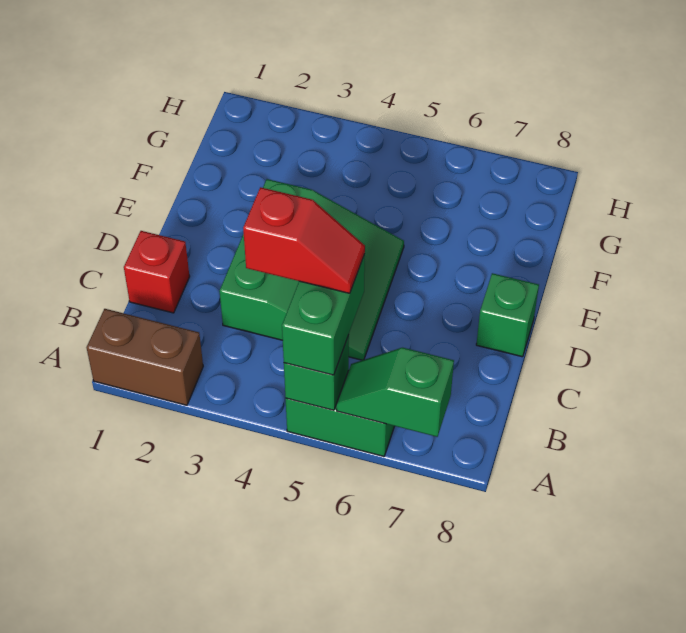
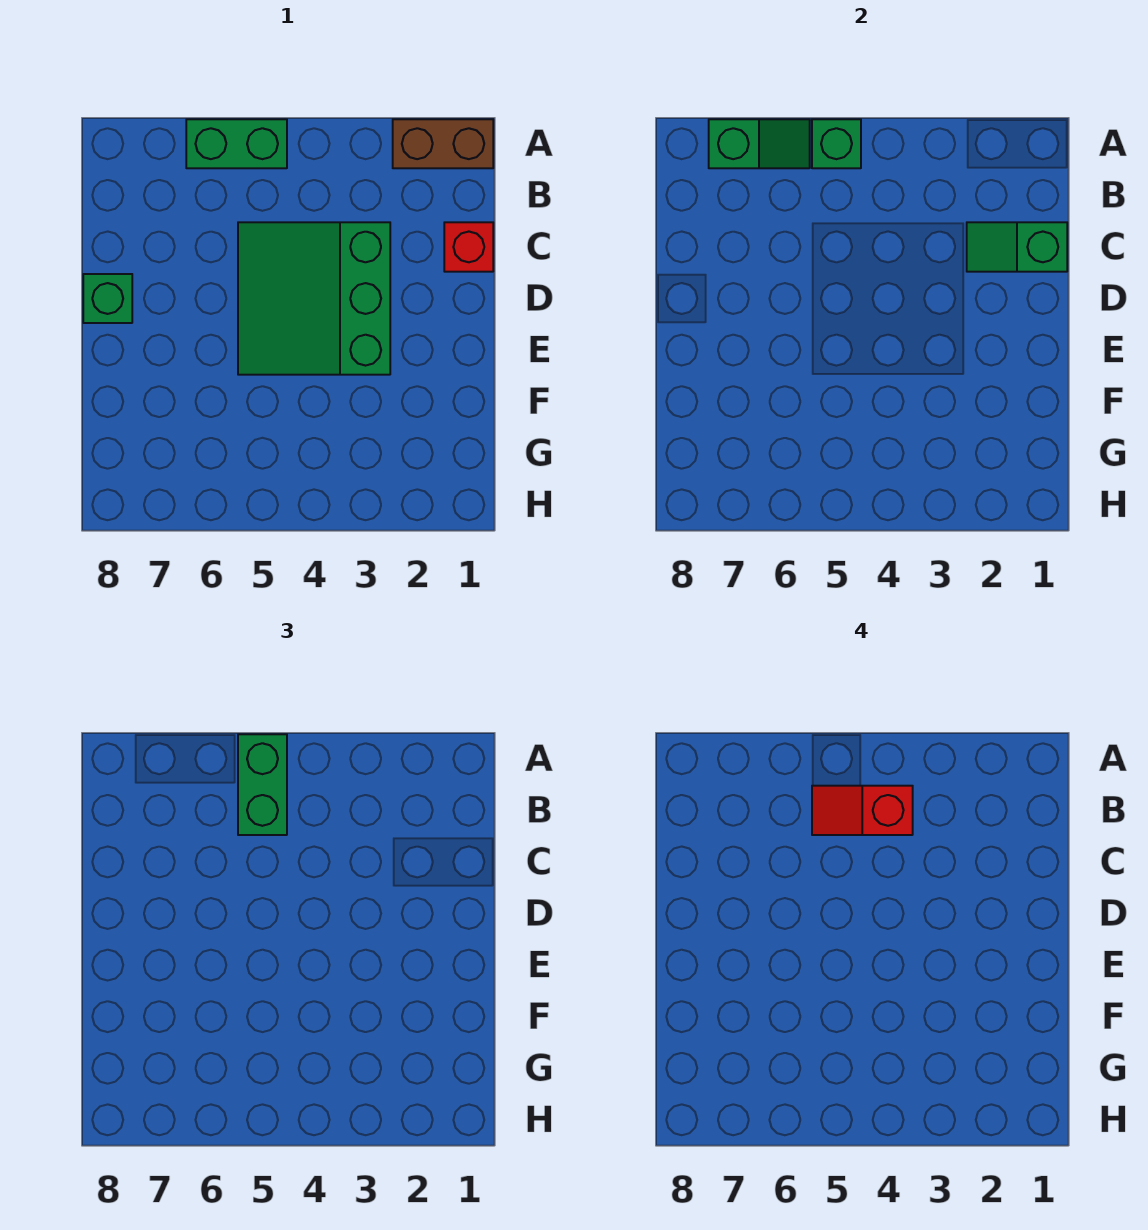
none -> green 1x2 slope [967,222,1067,272]

